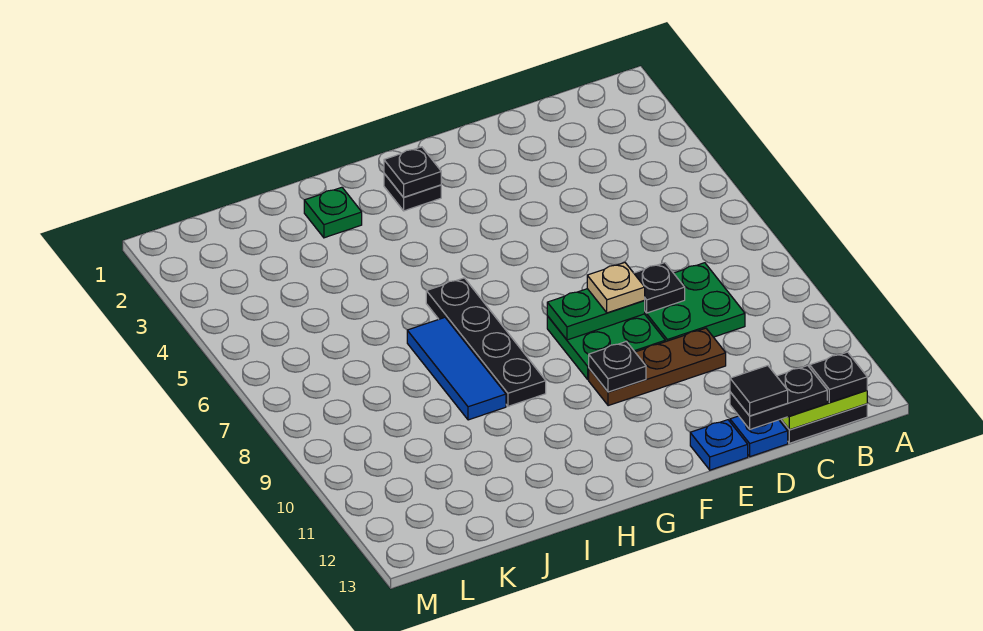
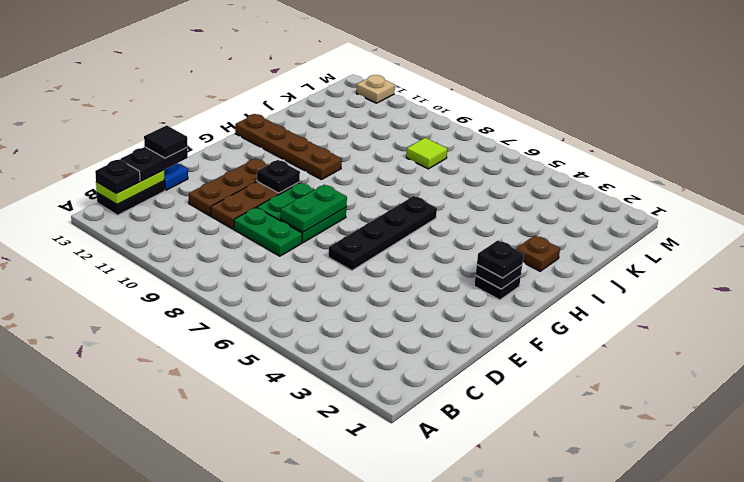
green 2x2 plate [645,263,745,342] -> green 1x2 plate [234,207,302,256]
black 1x1 plate [634,263,685,313] -> black 1x1 plate moved to [477,240,524,278]
none -> brown 1x3 plate [189,158,267,216]
tan 1x1 plate [587,263,645,313] -> tan 1x1 plate moved to [356,75,395,103]
blue 1x1 plate [690,420,748,470] -> none
black 1x4 plate [426,278,546,406] -> black 1x4 plate turned to [328,196,437,271]
none -> brown 1x4 plate [235,114,342,180]
green 1x1 plate [304,187,362,238] -> brown 1x1 plate [516,235,560,271]
blue 1x3 tile [407,317,506,420] -> none
none -> lime 1x1 tile [406,138,447,169]

